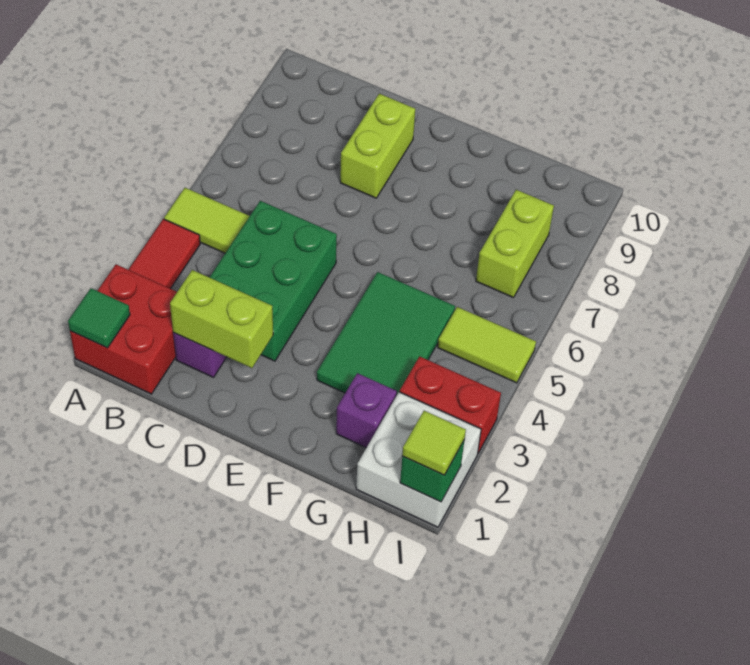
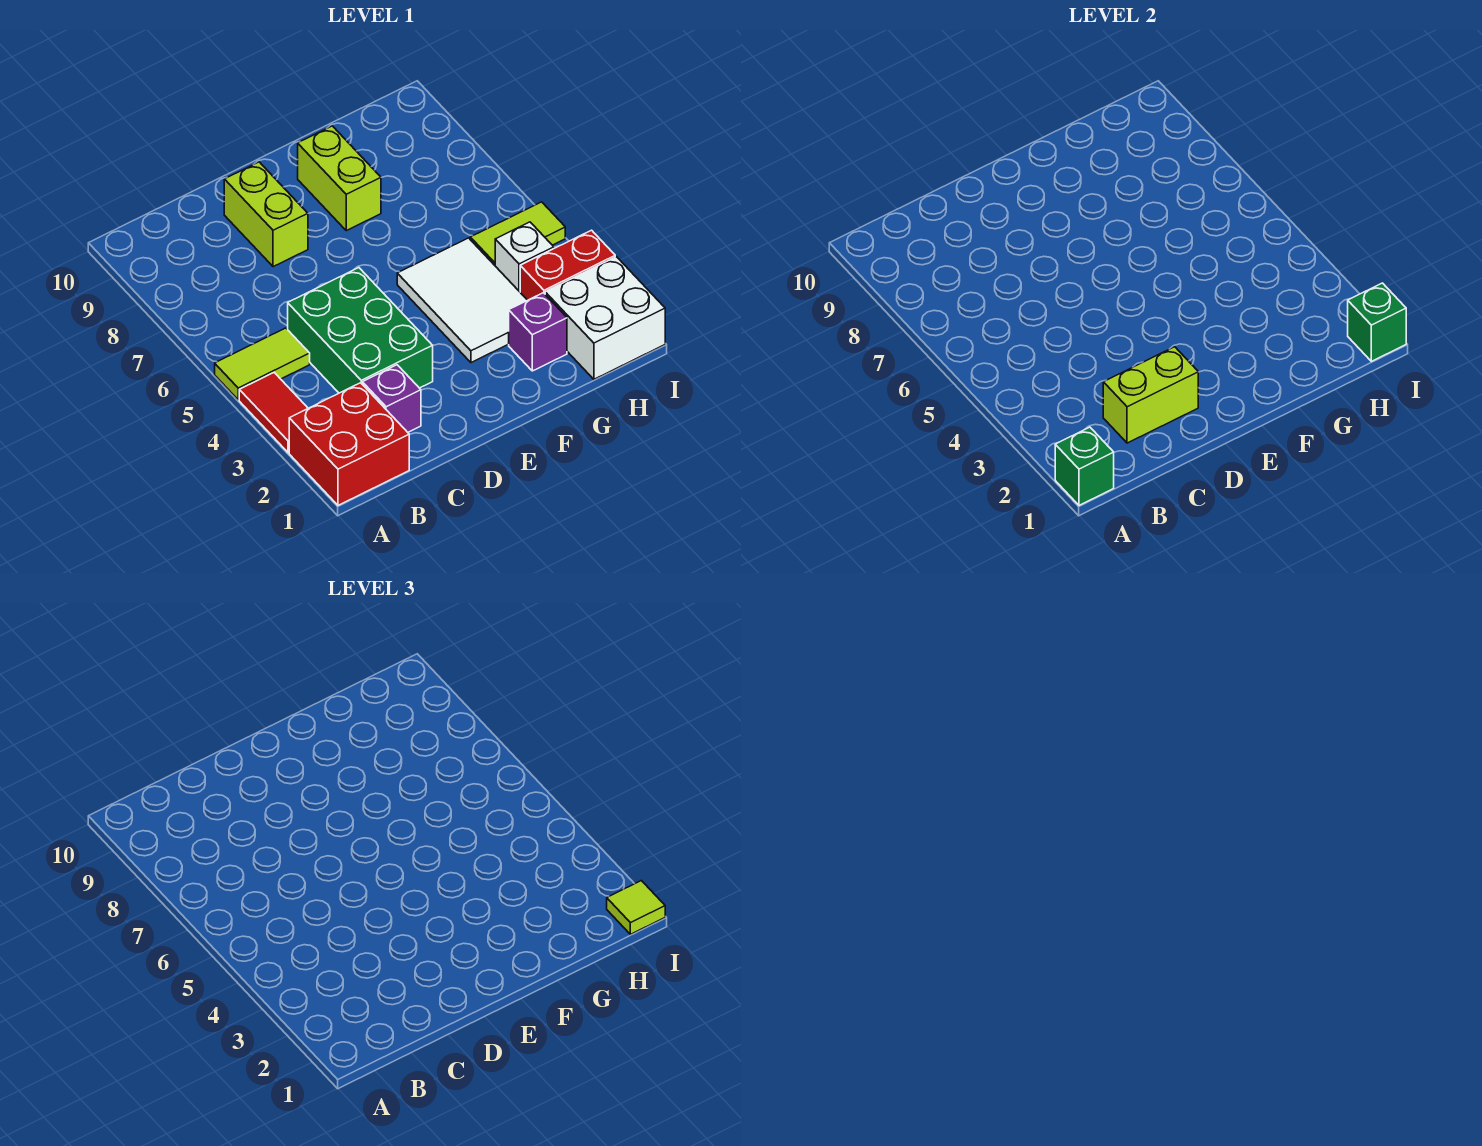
green 1x1 tile [68,288,130,348] -> green 1x1 brick [1055,427,1114,505]
green 2x3 tile [317,272,455,394] -> white 2x3 tile [397,238,527,363]
none -> white 1x1 brick [495,222,554,292]
lime 1x2 brick [476,190,554,298] -> lime 1x2 brick moved to [298,126,381,231]

